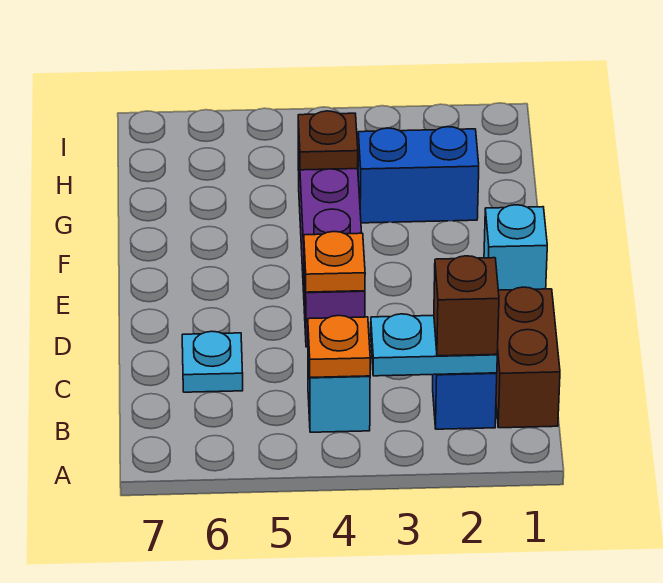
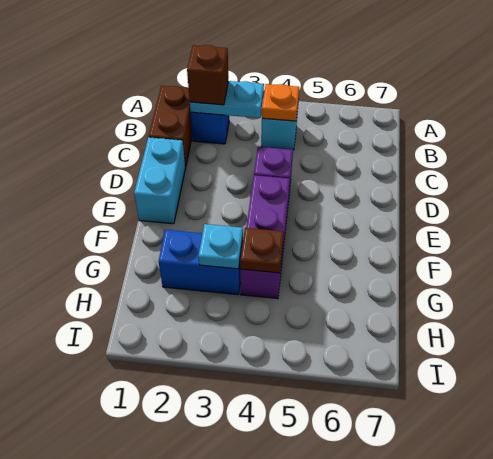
cyan 1x1 plate [182,331,243,392] -> cyan 1x1 plate moved to [198,224,243,269]
orange 1x1 plate [304,232,365,292] -> none
cyan 1x1 brick [484,205,547,290] -> cyan 1x2 brick [134,137,185,224]

